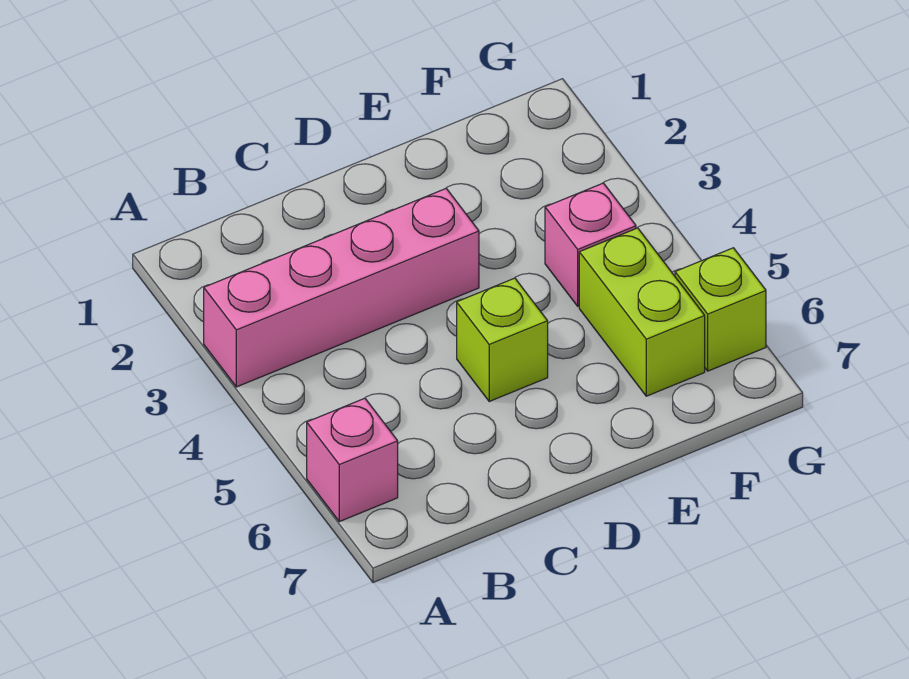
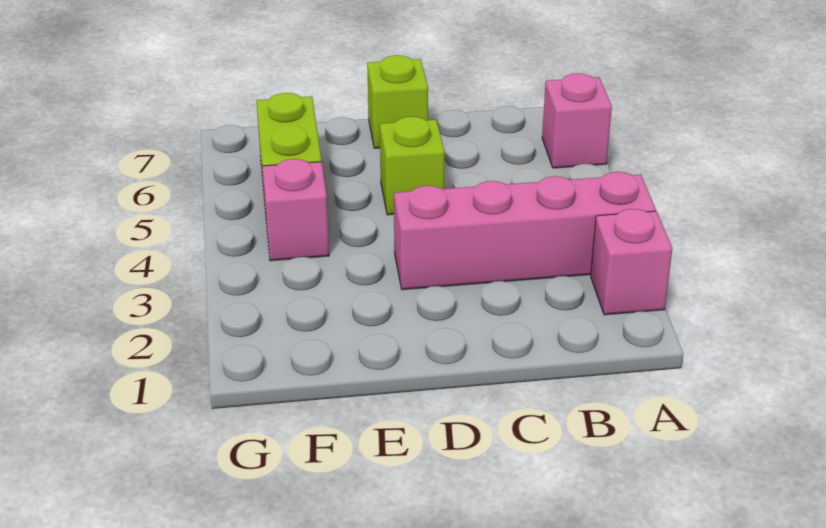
none -> pink 1x1 brick [591,209,672,315]
lime 1x1 brick [675,248,766,371] -> lime 1x1 brick moved to [367,55,428,148]

